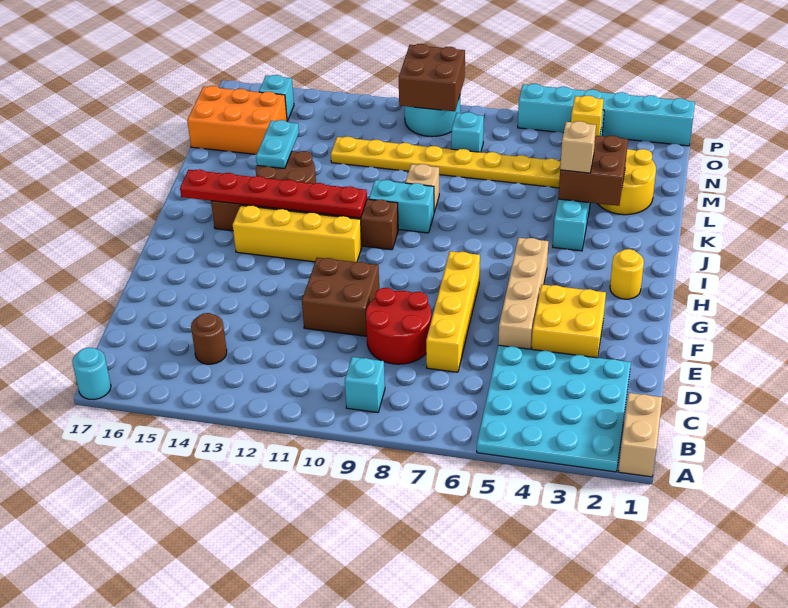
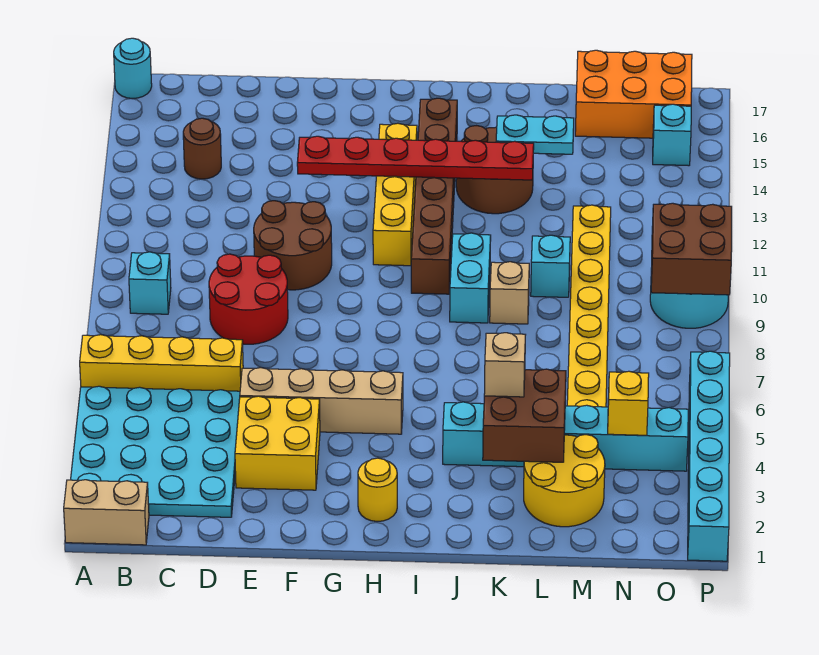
yellow 1x4 brick [426,251,480,372] -> yellow 1x4 brick moved to [80,335,243,391]
brown 2x2 brick [302,258,379,336] -> brown 2x2 round brick [254,201,332,290]
red 1x6 plate [180,169,367,218] -> red 1x6 plate turned to [297,136,534,180]
orange 2x3 brick [187,86,287,154] -> orange 2x3 brick turned to [575,50,692,138]
cyan 1x1 brick [451,112,484,152] -> cyan 1x1 brick moved to [531,235,570,297]

